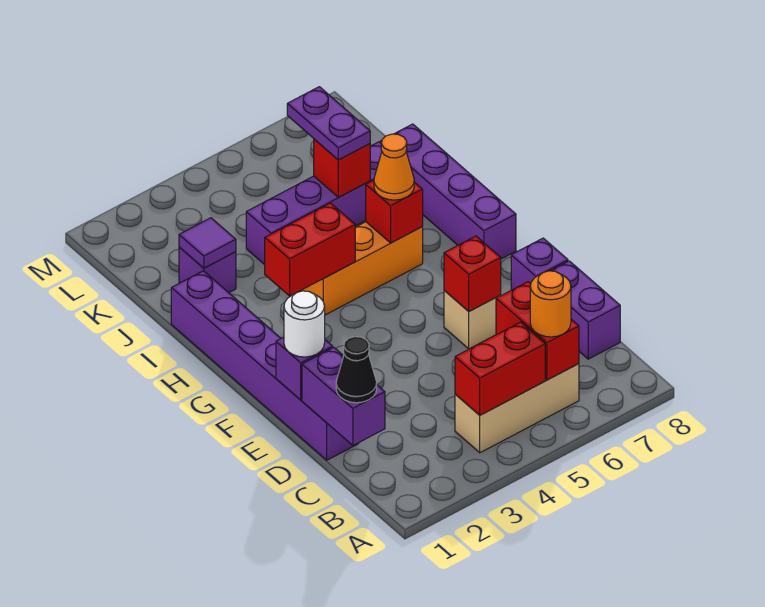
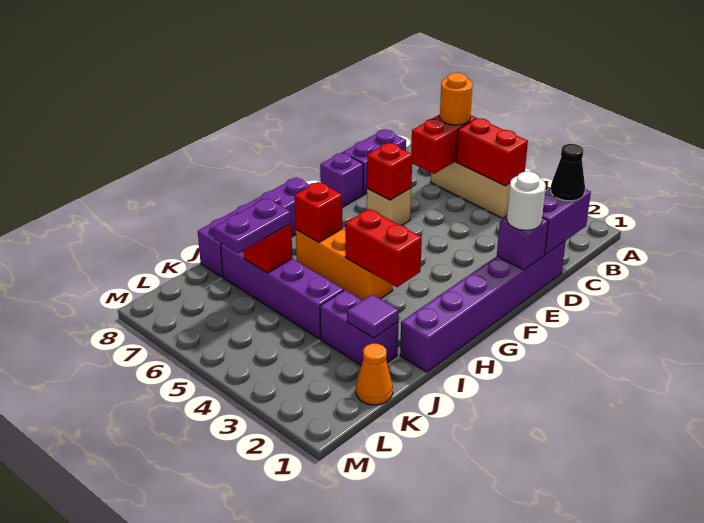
orange 1x1 cone [374,134,414,200] -> orange 1x1 cone moved to [356,344,393,405]
purple 1x1 brick [179,247,236,293] -> purple 1x2 brick [320,290,399,366]

